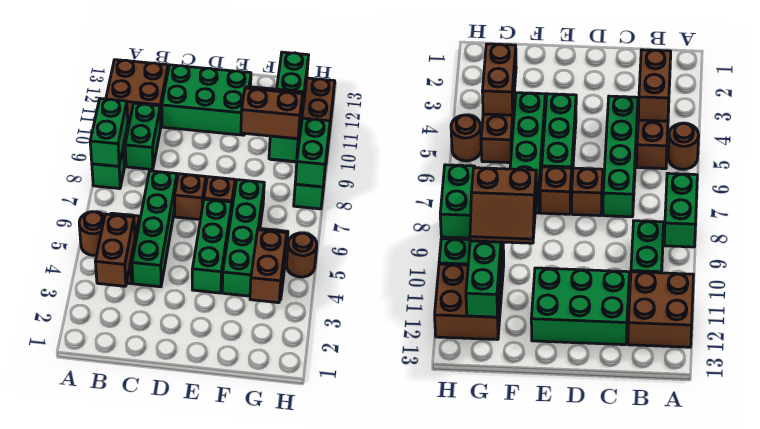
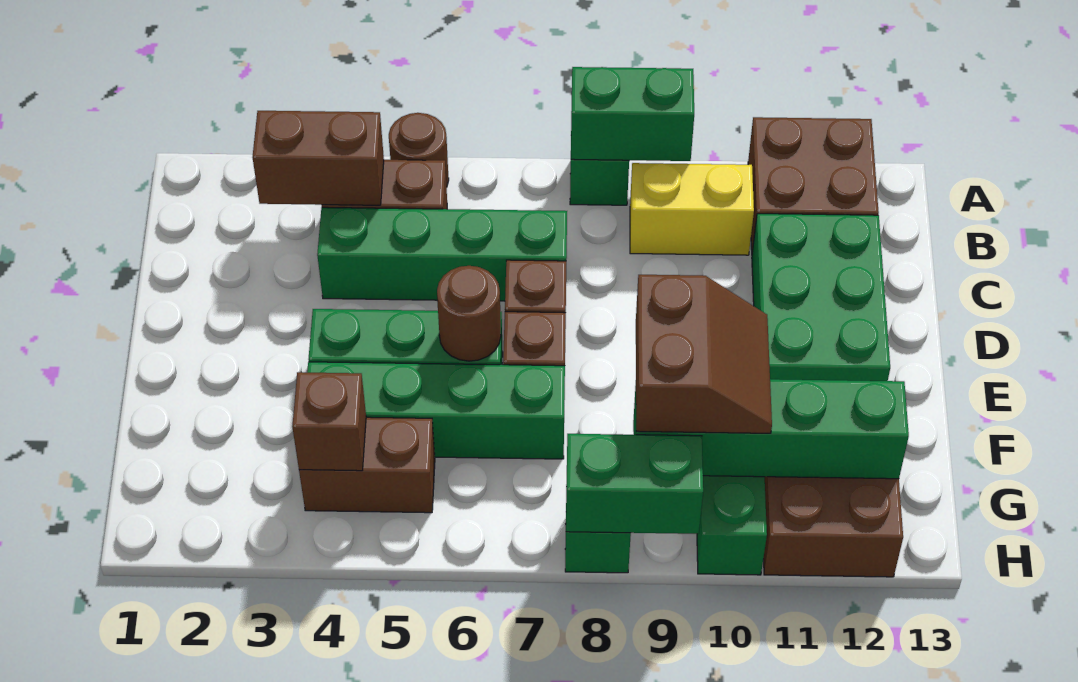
green 1x2 brick [125,103,161,170] -> yellow 1x2 brick [630,163,754,255]
brown 1x2 brick [250,230,287,303] -> brown 1x1 brick [292,372,366,471]
brown 1x1 round brick [287,233,317,277] -> brown 1x1 round brick moved to [437,266,501,361]

